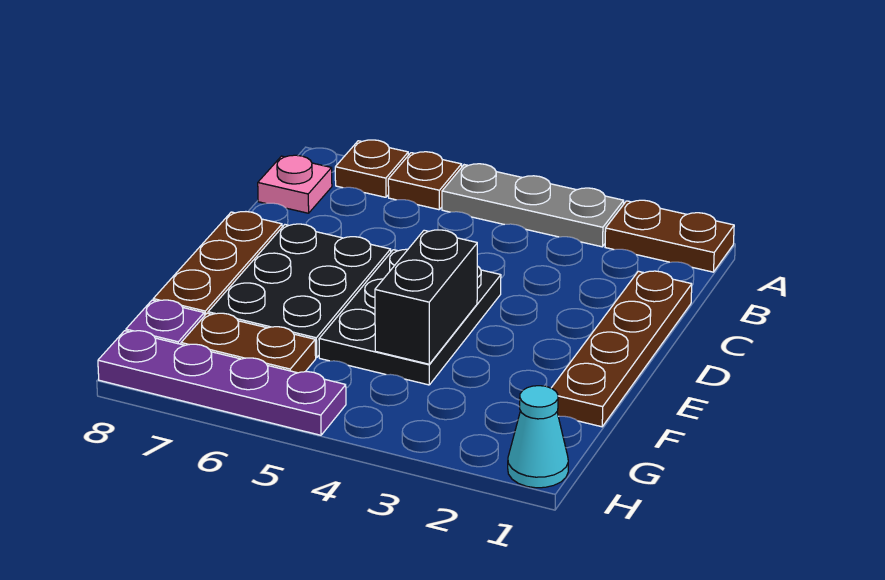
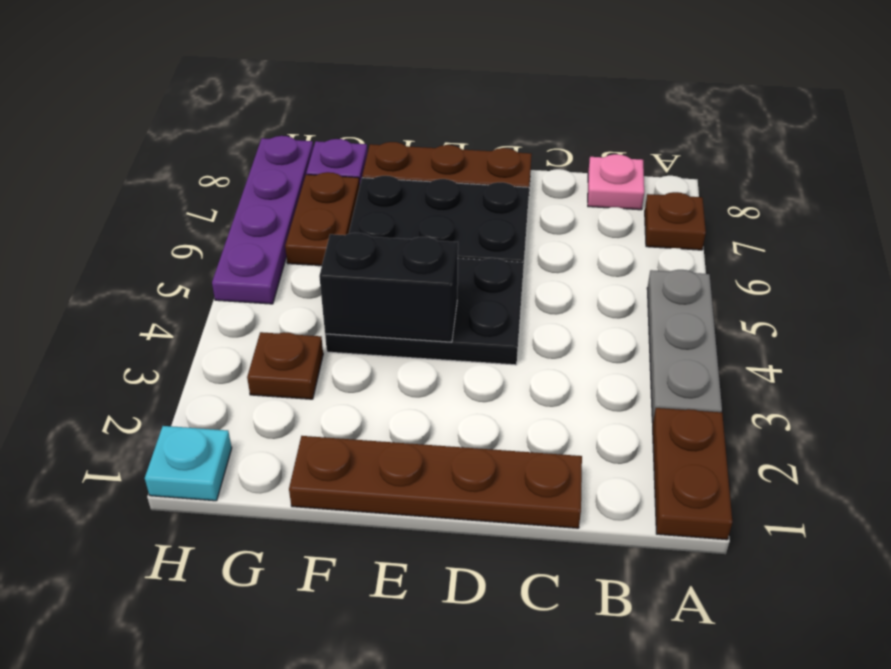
brown 1x1 plate [388,152,462,210] -> brown 1x1 plate moved to [247,332,323,399]
cyan 1x1 cone [508,386,568,488] -> cyan 1x1 plate [145,426,232,501]

